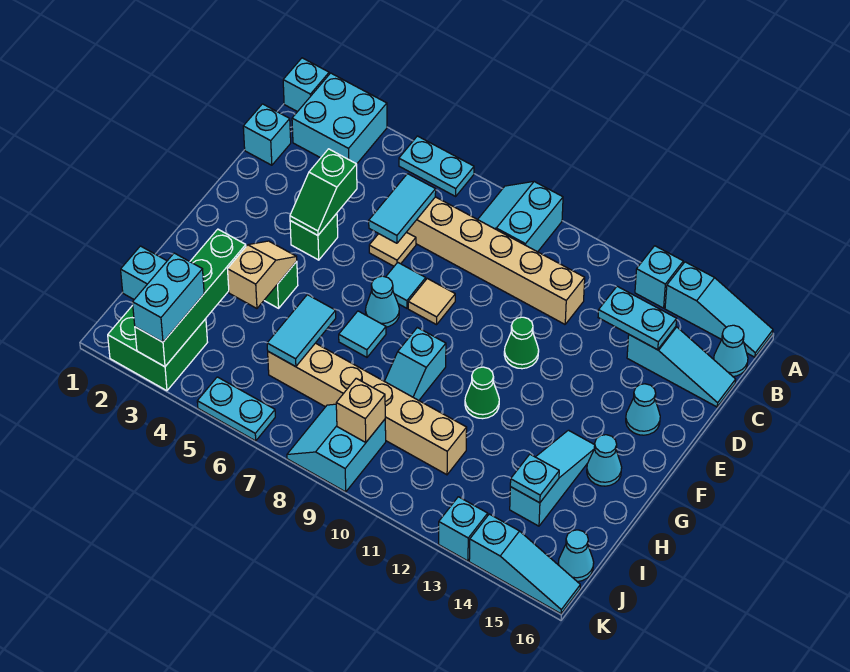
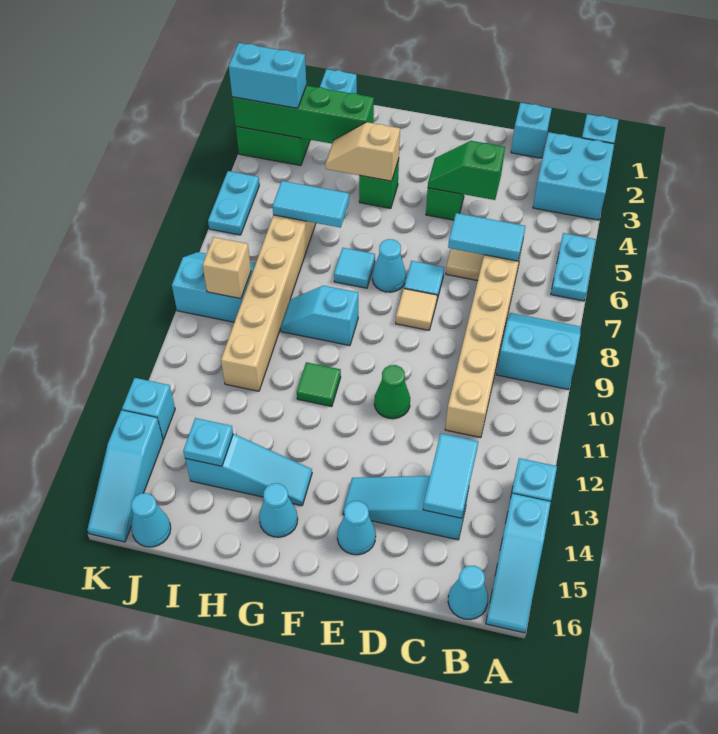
cyan 1x2 plate [598,286,677,350] -> cyan 1x2 tile [423,434,478,518]
cyan 1x3 slope [627,327,736,407] -> cyan 1x3 slope turned to [343,476,469,540]
tan 1x2 slope [228,241,297,308] -> tan 1x2 slope turned to [325,122,400,181]
green 1x1 cone [465,367,499,419] -> green 1x1 tile [297,362,341,407]

